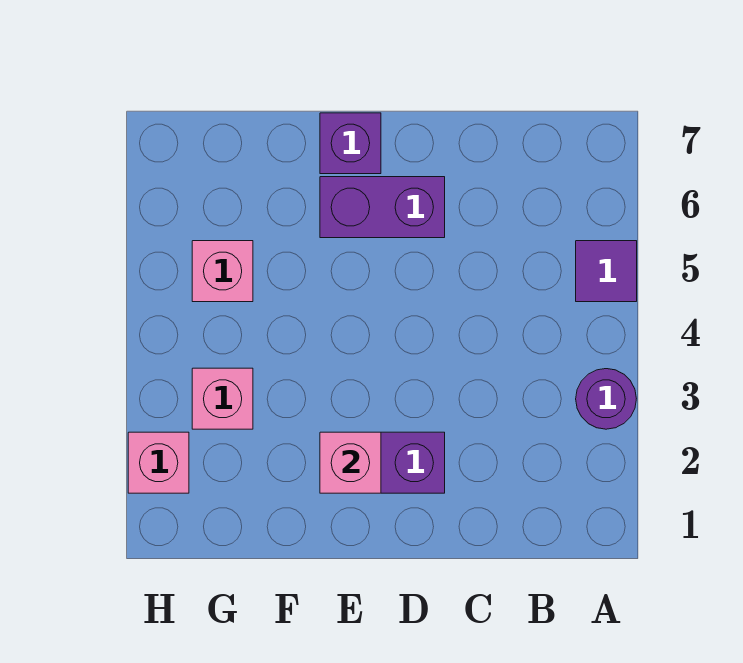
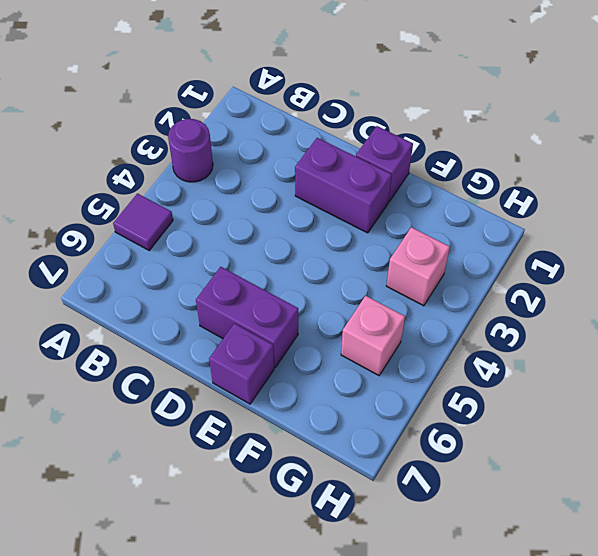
none -> purple 1x1 brick [356,126,413,202]
pink 1x1 brick [320,432,381,493] -> none
pink 1x1 brick [128,432,189,493] -> none

